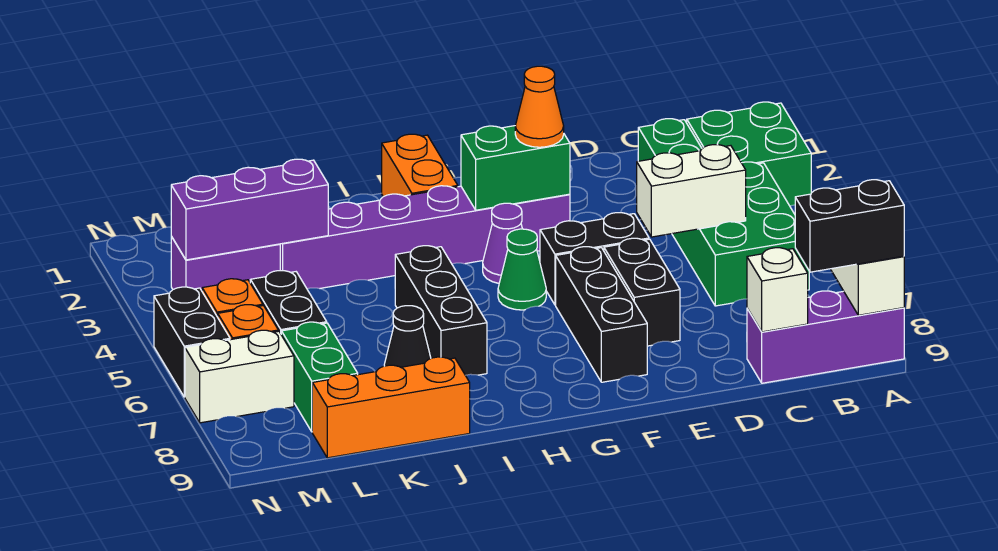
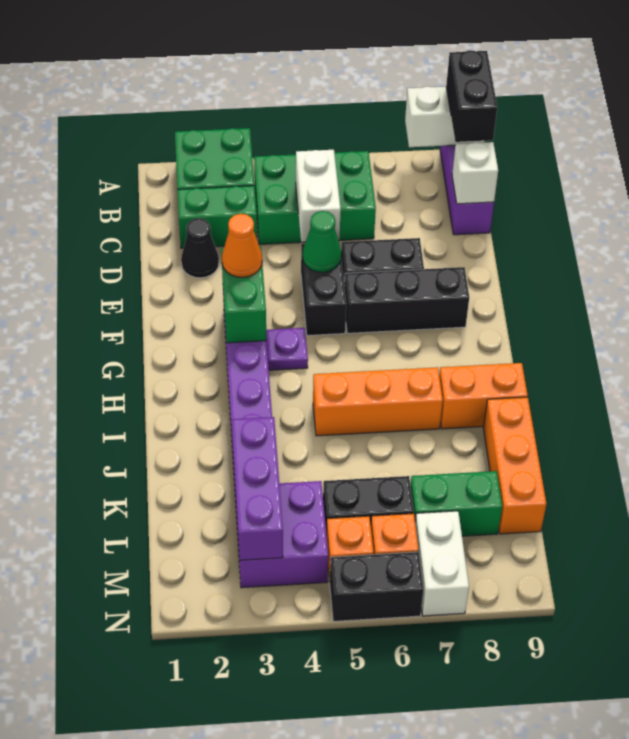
purple 1x1 cone [483,203,522,283] -> purple 1x1 plate [266,328,308,370]
green 1x1 cone [498,229,546,310] -> green 1x1 cone moved to [303,211,341,272]
orange 1x2 brick [382,134,458,197] -> orange 1x2 brick moved to [439,363,528,429]
black 1x3 brick [395,246,487,375] -> orange 1x3 brick [313,367,443,436]
black 1x1 cone [384,306,431,367] -> black 1x1 cone moved to [181,218,219,278]
purple 1x2 brick [171,236,280,291] -> purple 2x2 brick [235,481,328,588]

